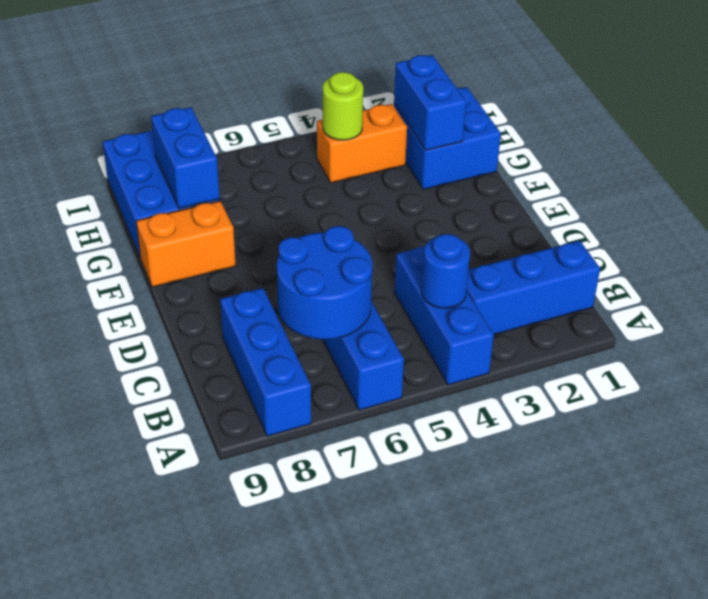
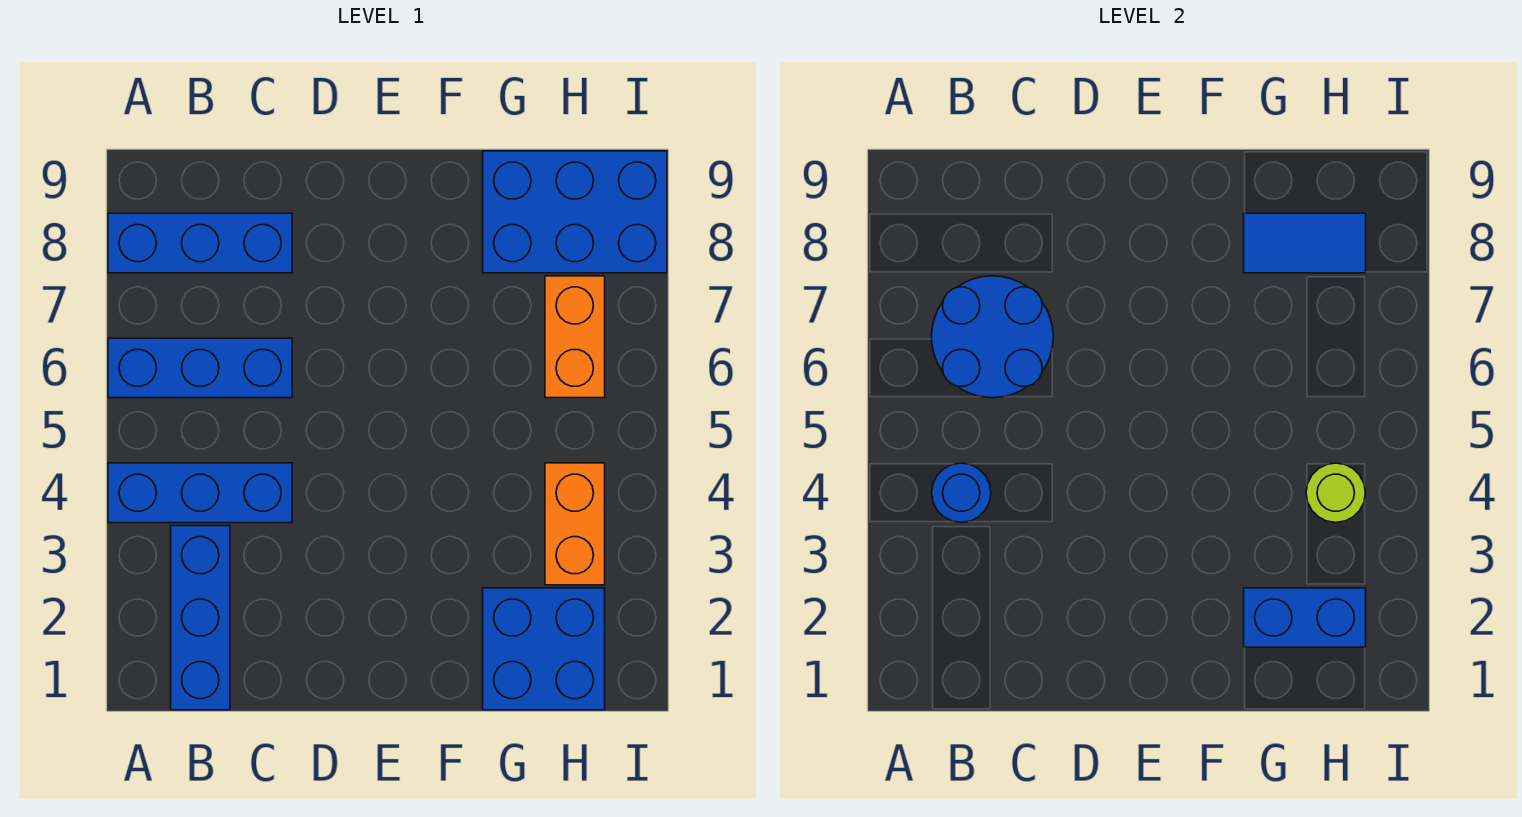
orange 1x2 brick [136,201,236,287] -> orange 1x2 brick moved to [545,276,605,398]
blue 1x2 brick [151,107,220,209] -> blue 1x2 tile [1244,213,1366,273]

